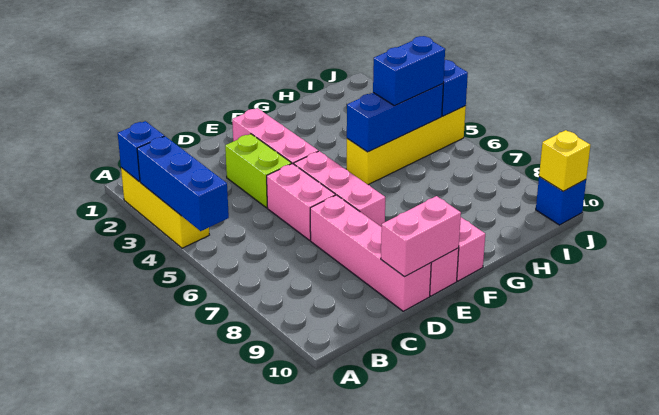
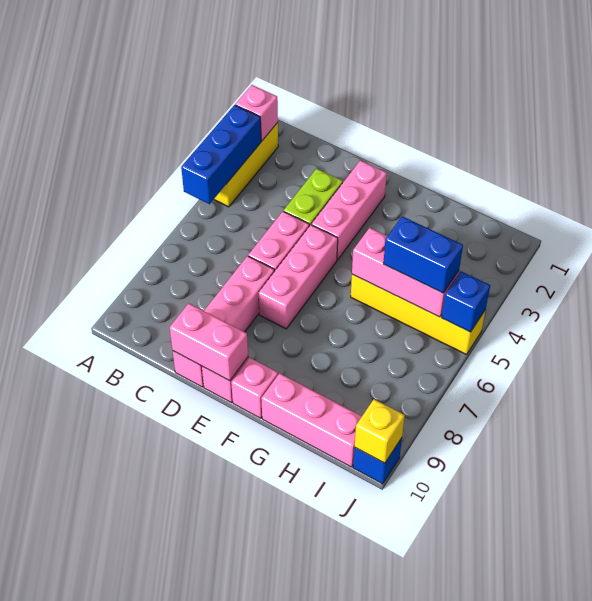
blue 1x1 brick [118,121,164,182] -> pink 1x1 brick [235,85,278,141]
blue 1x3 brick [347,84,443,152] -> pink 1x3 brick [352,228,459,317]
none -> pink 1x3 brick [261,373,362,467]

